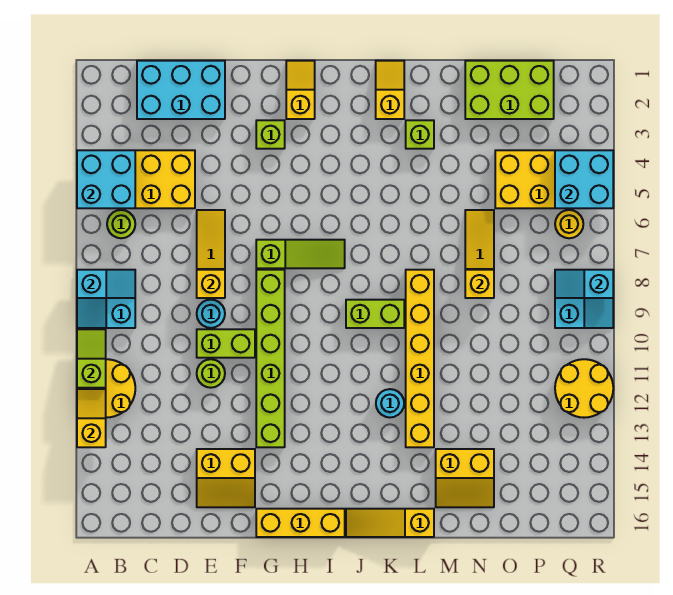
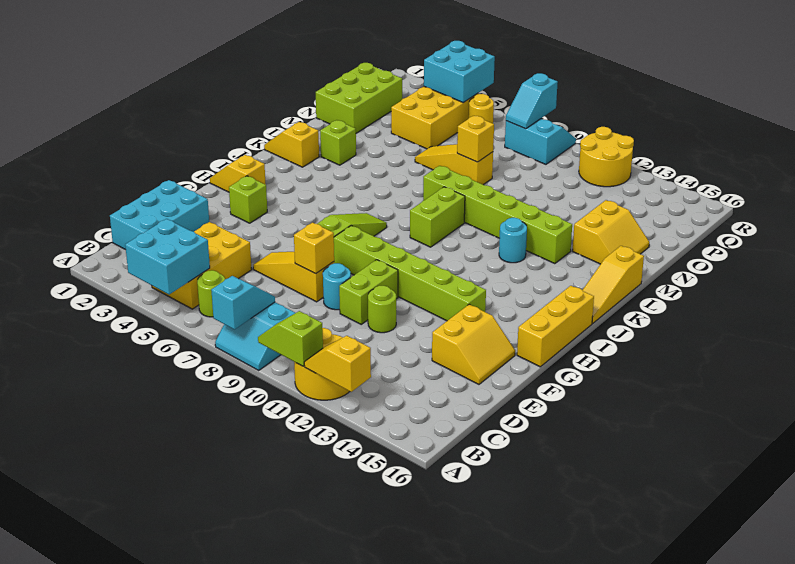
yellow 1x6 brick [406,270,434,447] -> lime 1x6 brick [423,166,572,264]

